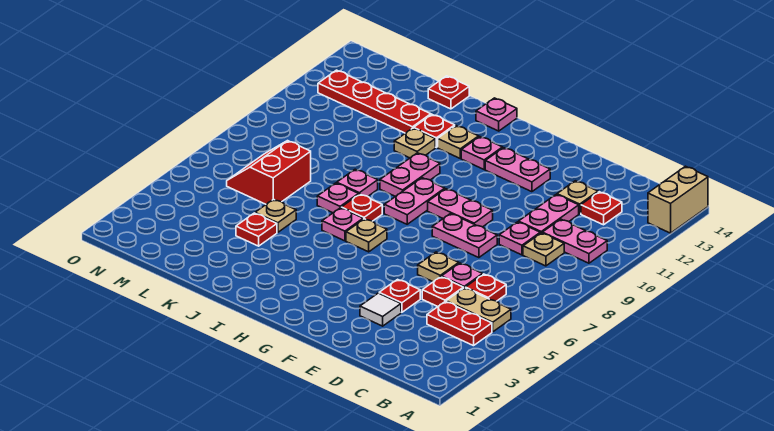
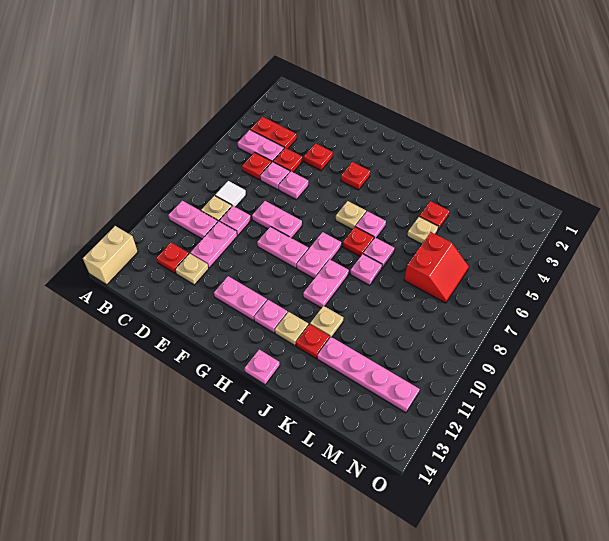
tan 1x2 plate [446,288,511,332] -> pink 1x2 plate [238,130,284,162]
white 1x1 tile [360,293,401,326] -> white 1x1 tile moved to [215,181,246,207]
tan 1x1 plate [418,252,459,282] -> pink 1x1 plate [279,171,308,200]
red 1x4 plate [318,70,431,133] -> pink 1x4 plate [317,337,420,413]
red 1x1 plate [428,76,469,109] -> red 1x1 plate moved to [341,162,370,190]

